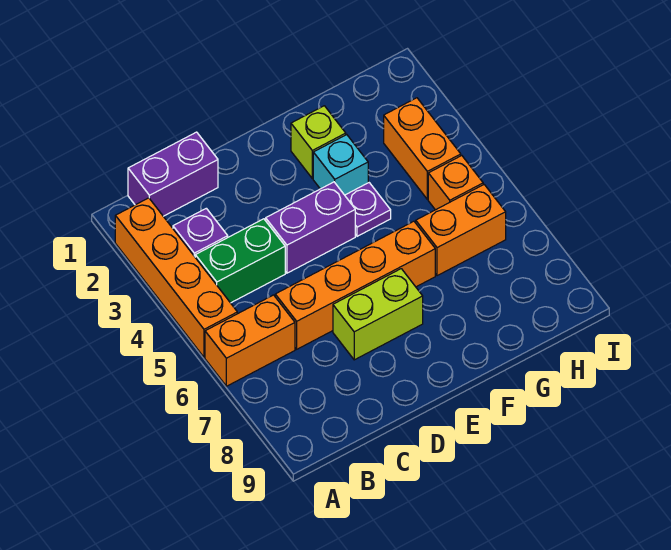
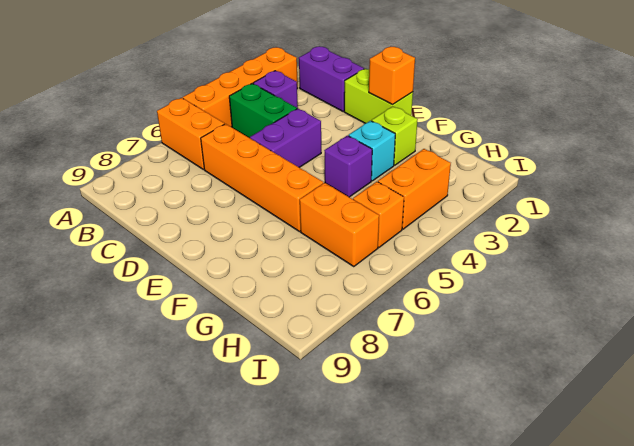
purple 1x2 brick [266,182,355,273] -> purple 1x2 brick turned to [250,109,321,168]
lime 1x2 brick [333,269,423,360] -> lime 1x2 brick moved to [344,69,413,123]
none -> orange 1x1 brick [369,46,415,105]
purple 1x1 plate [345,183,391,236] -> purple 1x1 brick [324,136,372,197]

